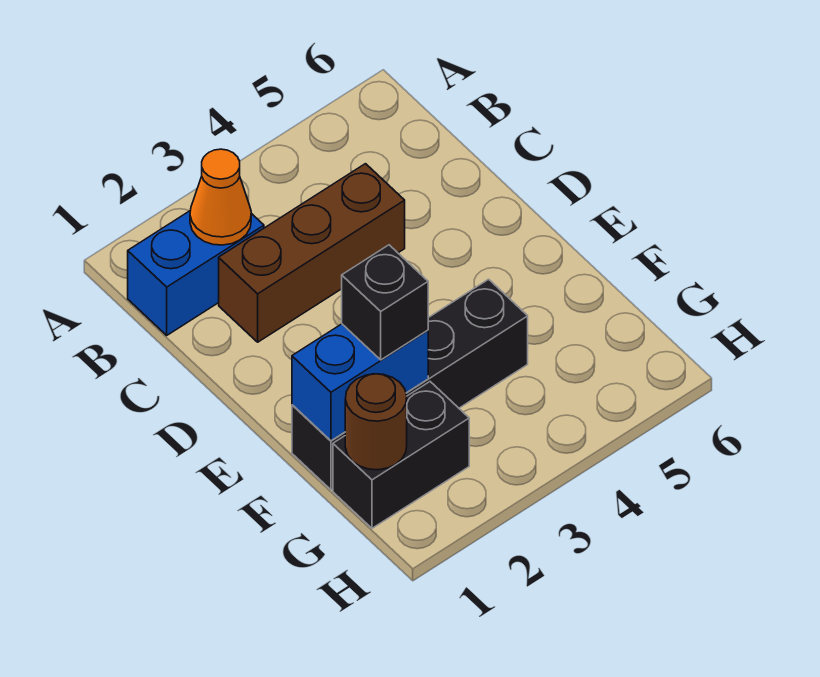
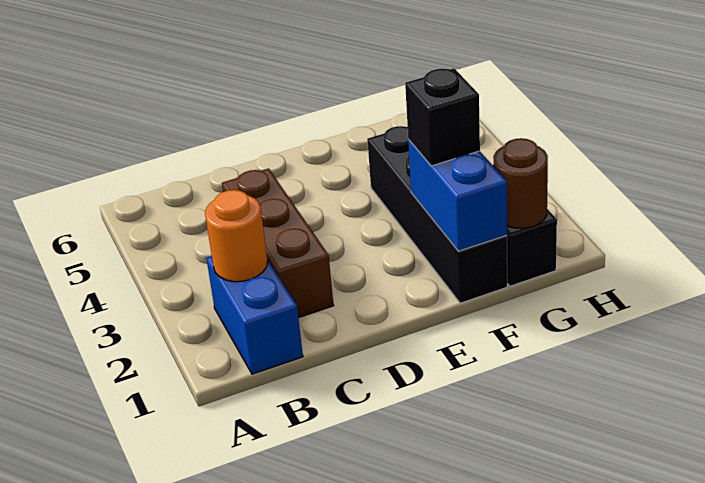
orange 1x1 cone [190,149,251,245] -> orange 1x1 round brick [205,190,268,282]

